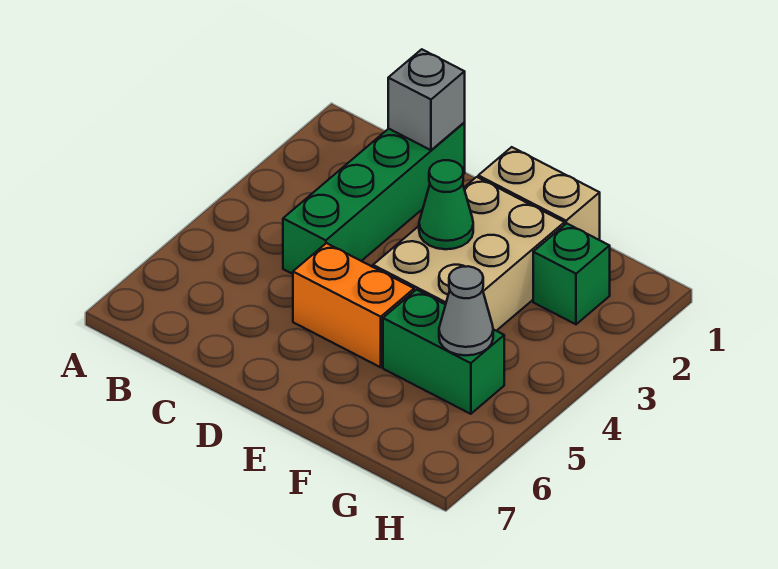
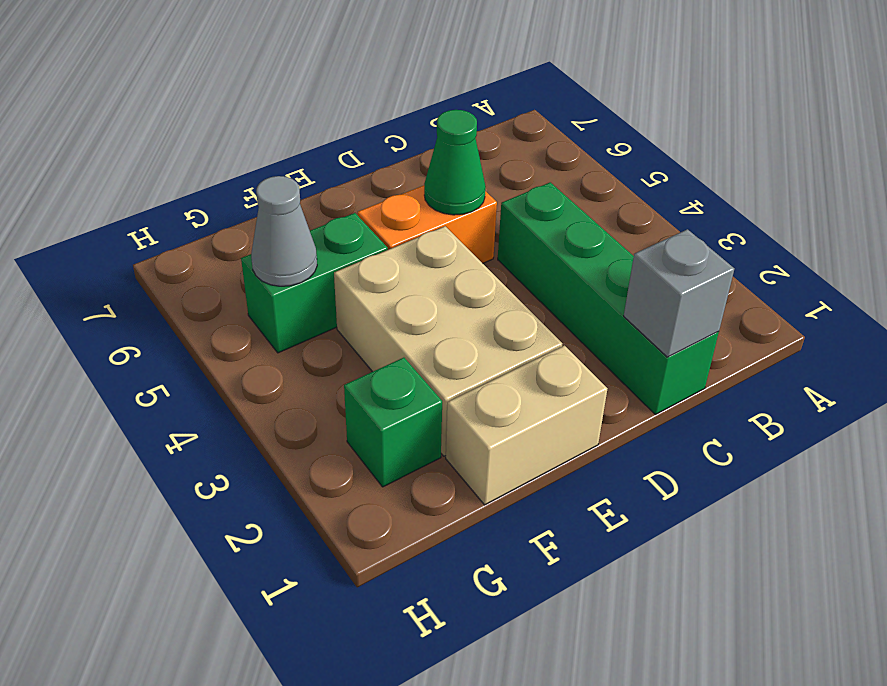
green 1x1 cone [419,160,473,249] -> green 1x1 cone moved to [424,110,486,215]

